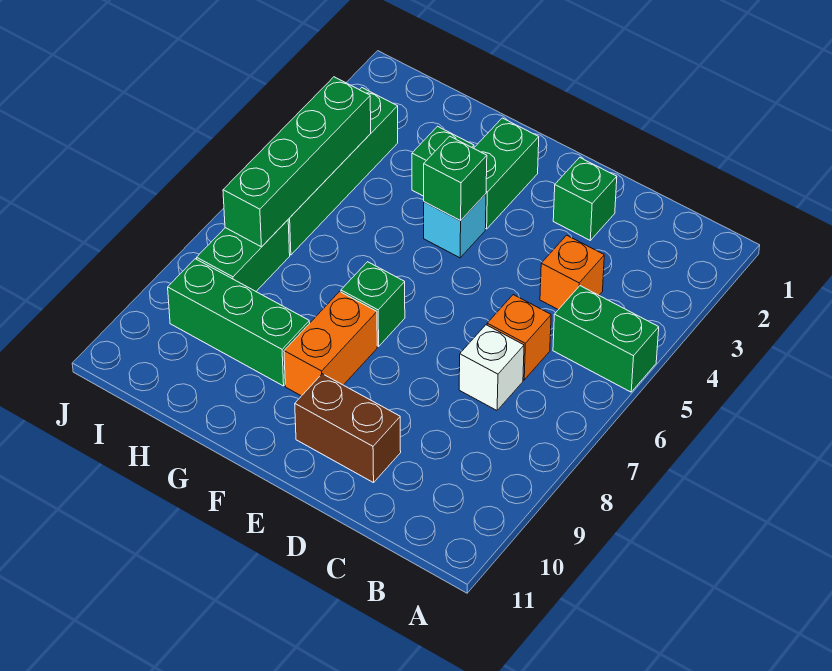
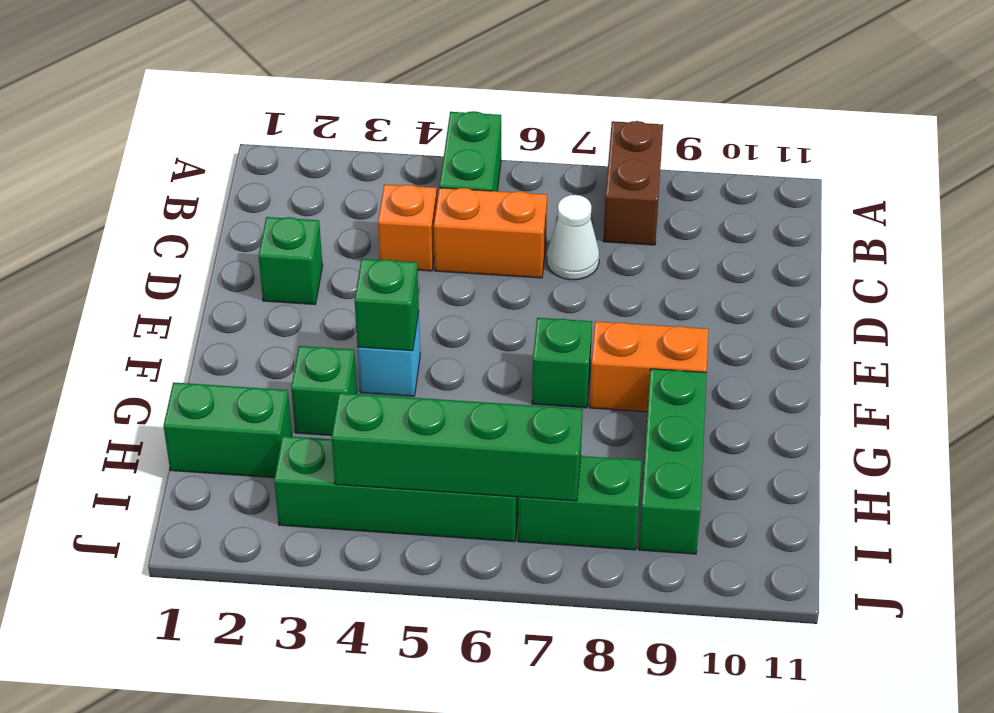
orange 1x1 brick [487,295,551,380] -> orange 1x2 brick [434,188,547,278]
white 1x1 brick [459,325,524,410] -> white 1x1 cone [547,195,599,280]
brown 1x2 brick [295,374,401,483] -> brown 1x2 brick moved to [603,121,663,245]
green 1x2 brick [474,118,539,229] -> green 1x2 brick moved to [164,382,292,478]

